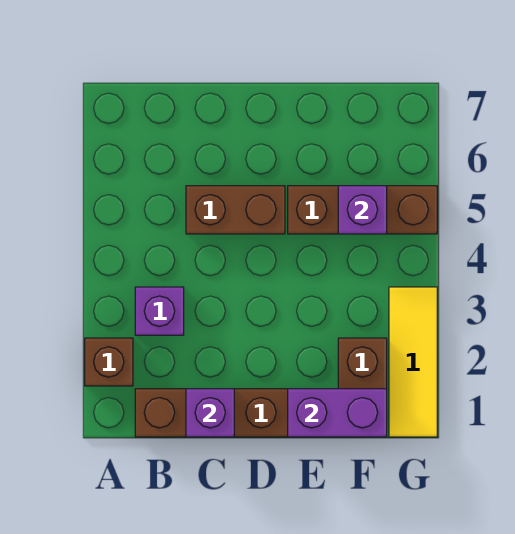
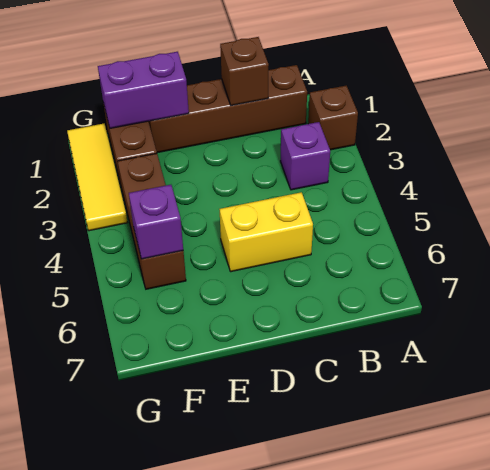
purple 1x1 brick [186,389,234,437] -> brown 1x1 brick [220,37,269,106]
brown 1x2 brick [186,186,285,234] -> yellow 1x2 brick [220,192,313,272]
brown 1x3 brick [288,186,437,234] -> brown 1x3 brick turned to [118,153,186,289]

